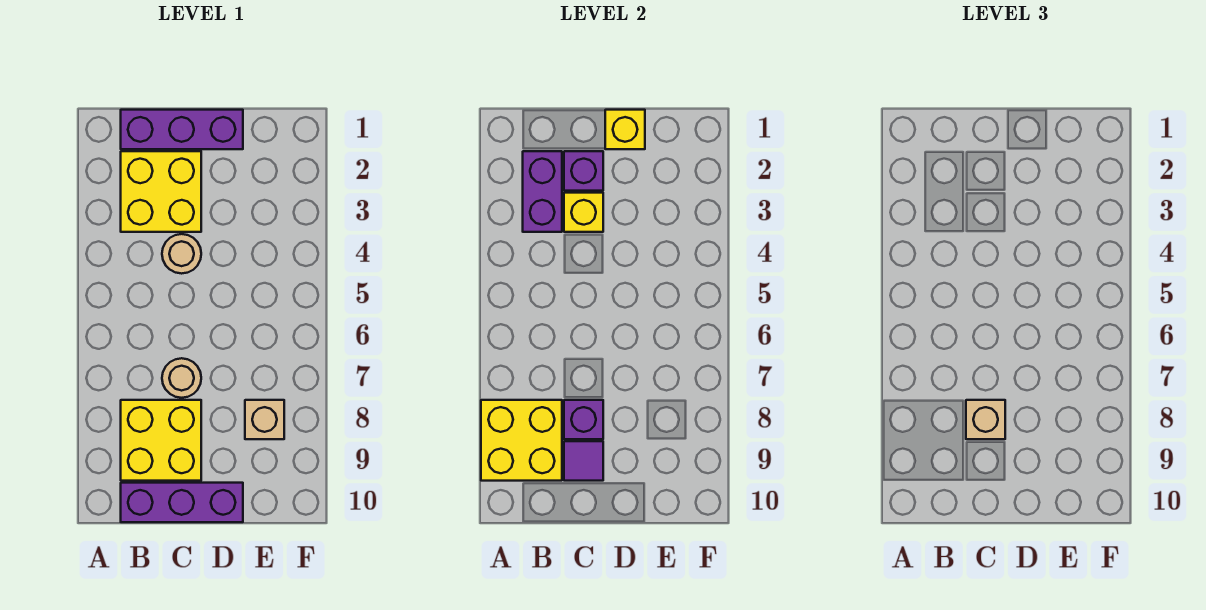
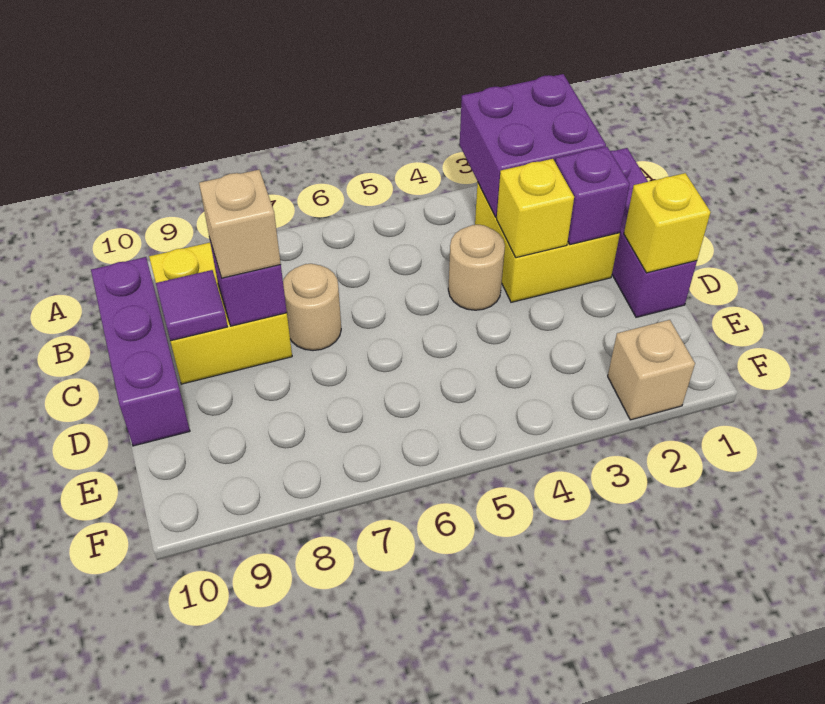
yellow 2x2 brick [481,400,562,481] -> none
purple 1x2 brick [523,151,562,232] -> purple 2x2 brick [460,74,606,217]
tan 1x1 brick [245,400,284,439] -> tan 1x1 brick moved to [608,320,695,420]

